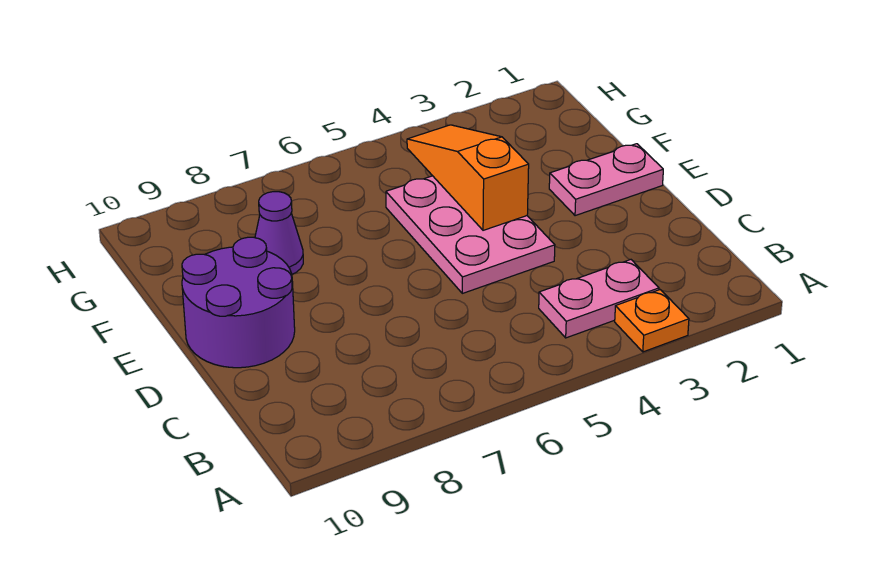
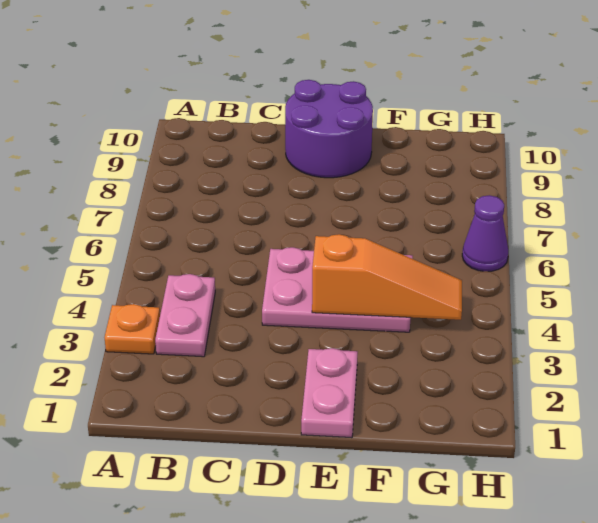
purple 1x1 cone [255,192,303,274] -> purple 1x1 cone moved to [462,195,508,271]

